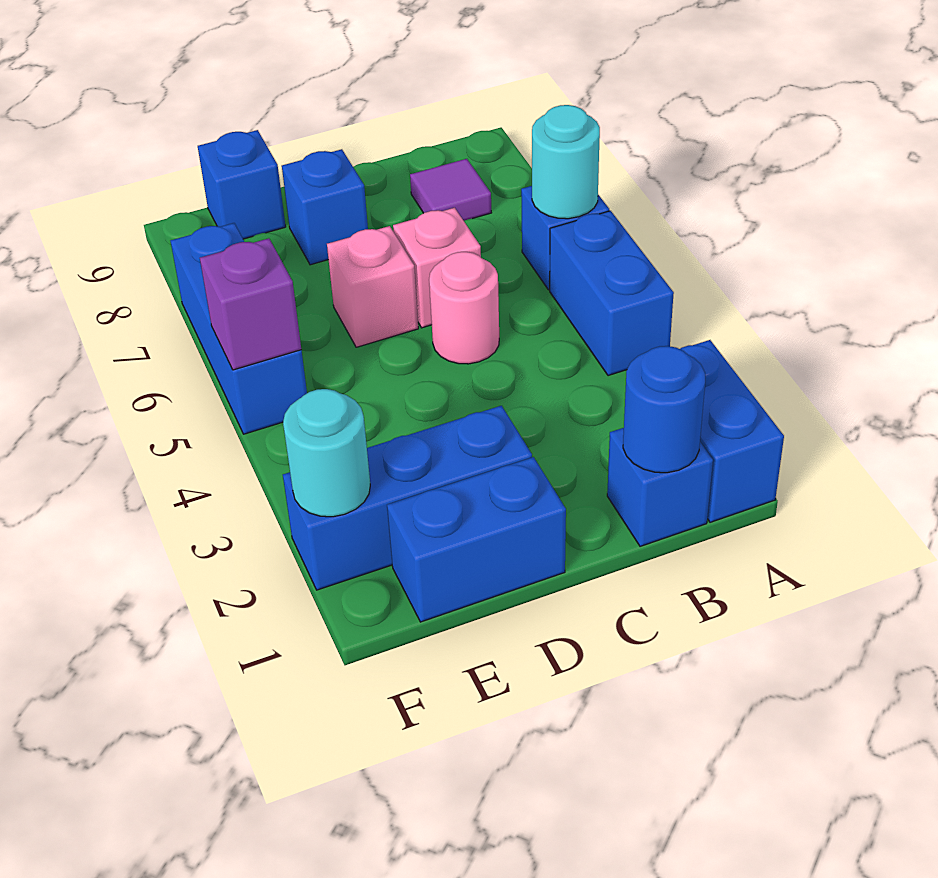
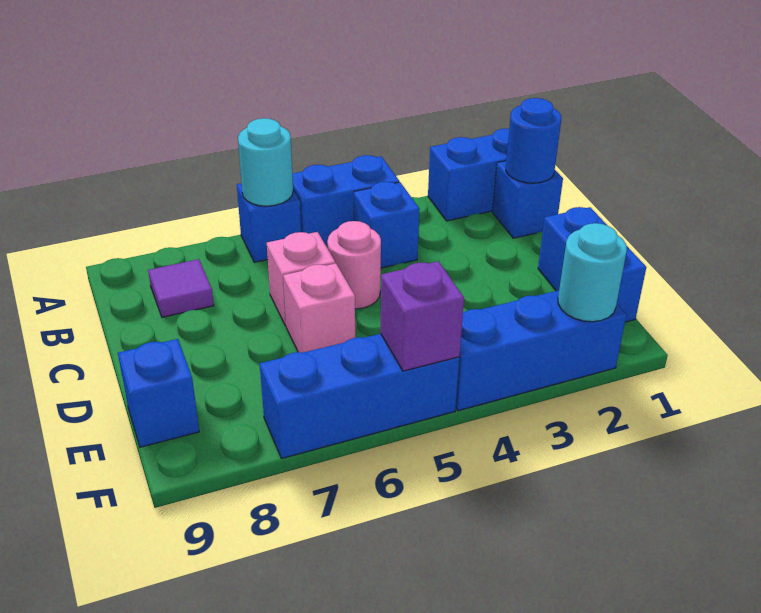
blue 1x3 brick [283,406,532,590] -> blue 1x3 brick turned to [456,290,626,411]
blue 1x1 brick [282,149,368,265] -> blue 1x1 brick moved to [354,182,420,268]

